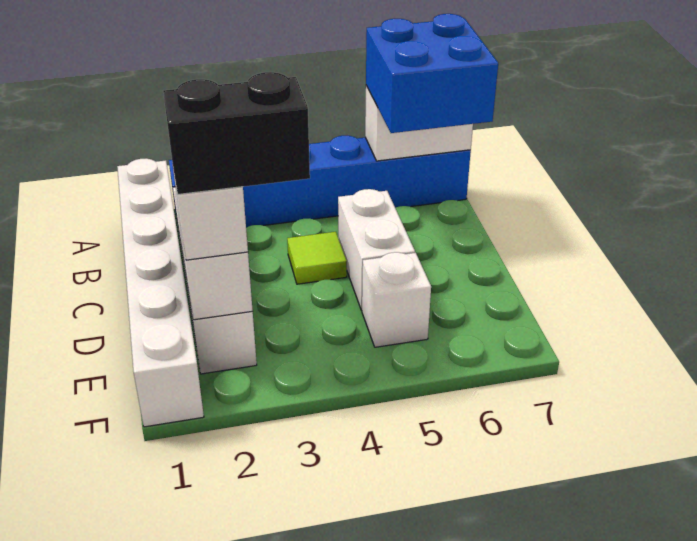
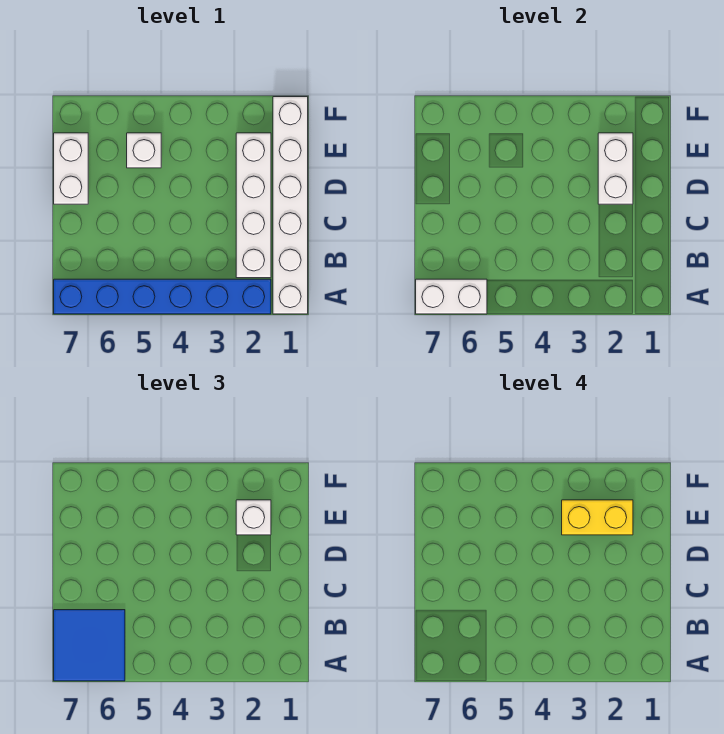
blue 2x2 brick [366,14,498,133] -> blue 2x2 tile [54,610,125,681]
lime 1x1 tile [287,232,347,284] -> none
white 1x2 brick [338,189,415,310] -> white 1x2 brick moved to [54,133,88,204]
black 1x2 brick [163,72,310,194] -> yellow 1x2 brick [562,500,633,535]

